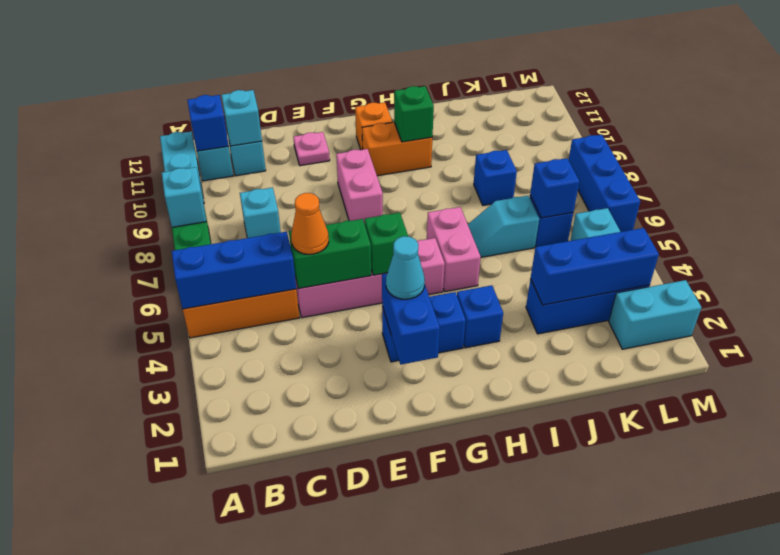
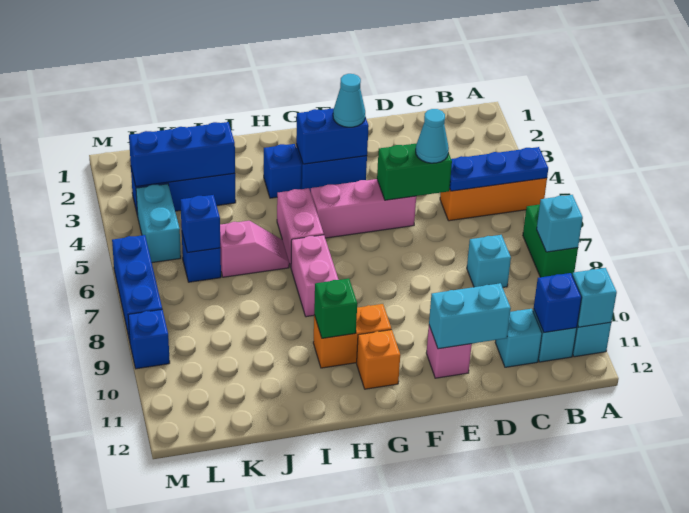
blue 1x3 brick [172,232,296,309] -> blue 1x3 plate [450,147,548,191]
cyan 1x1 brick [222,90,262,146] -> cyan 1x1 brick moved to [572,268,617,327]
pink 1x4 brick [295,238,445,318] -> pink 1x3 brick [311,179,416,238]
orange 1x1 cone [291,193,329,254] -> cyan 1x1 cone [416,109,449,163]
pink 1x1 plate [293,132,330,166] -> pink 1x1 brick [426,326,472,378]
blue 1x2 brick [382,273,440,365] -> blue 1x2 brick turned to [296,108,369,164]
green 1x1 brick [365,213,408,275] -> none
pink 1x2 brick [336,149,383,224] -> pink 1x2 brick moved to [291,235,338,317]
cyan 1x2 slope [468,196,539,257] -> pink 1x2 slope [220,221,289,277]
blue 1x1 brick [474,150,517,206] -> blue 1x1 brick moved to [128,309,170,369]
cyan 1x2 brick [609,280,701,349] -> cyan 1x2 brick moved to [429,283,511,349]

